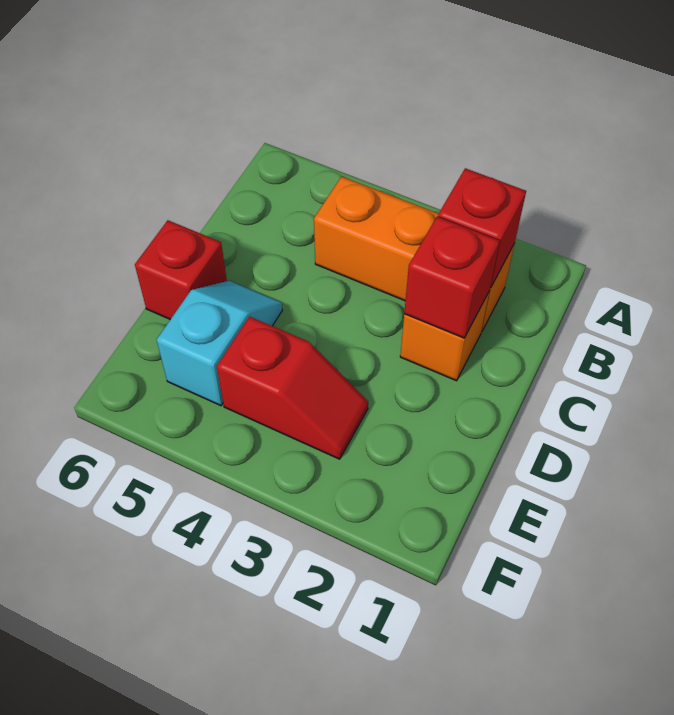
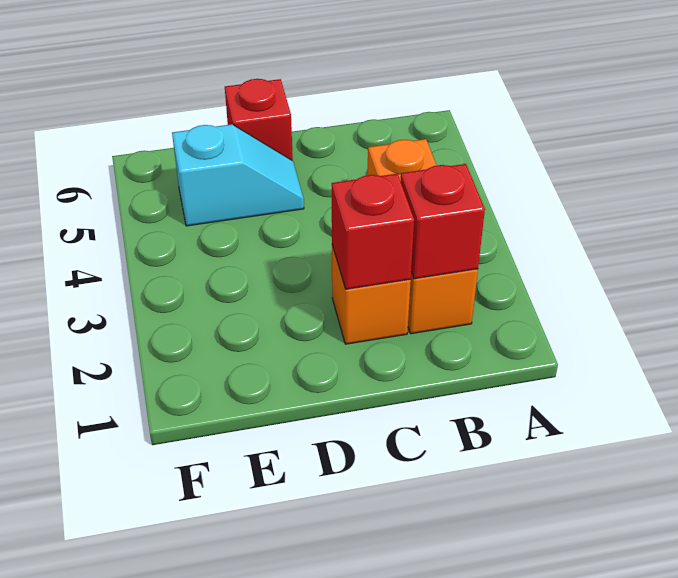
red 1x2 slope [217,317,368,459] -> none

